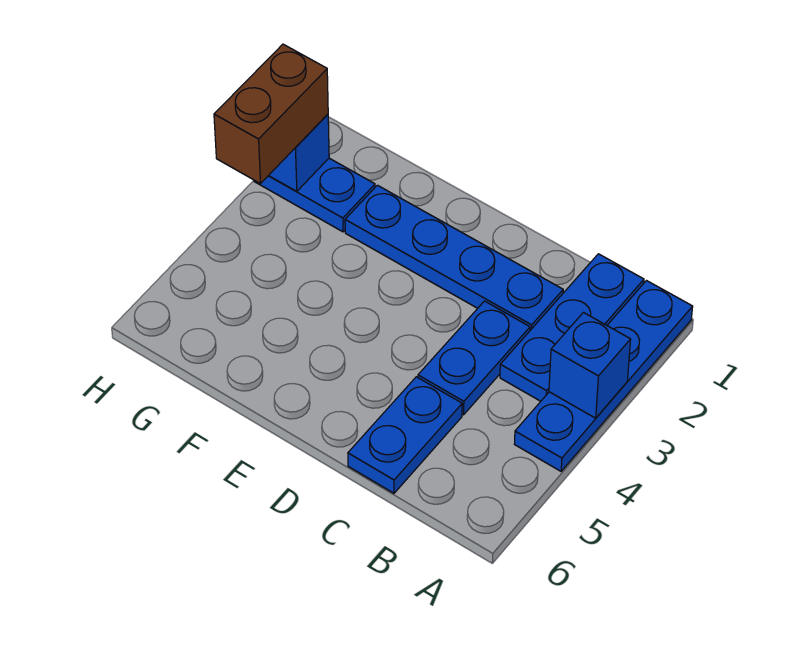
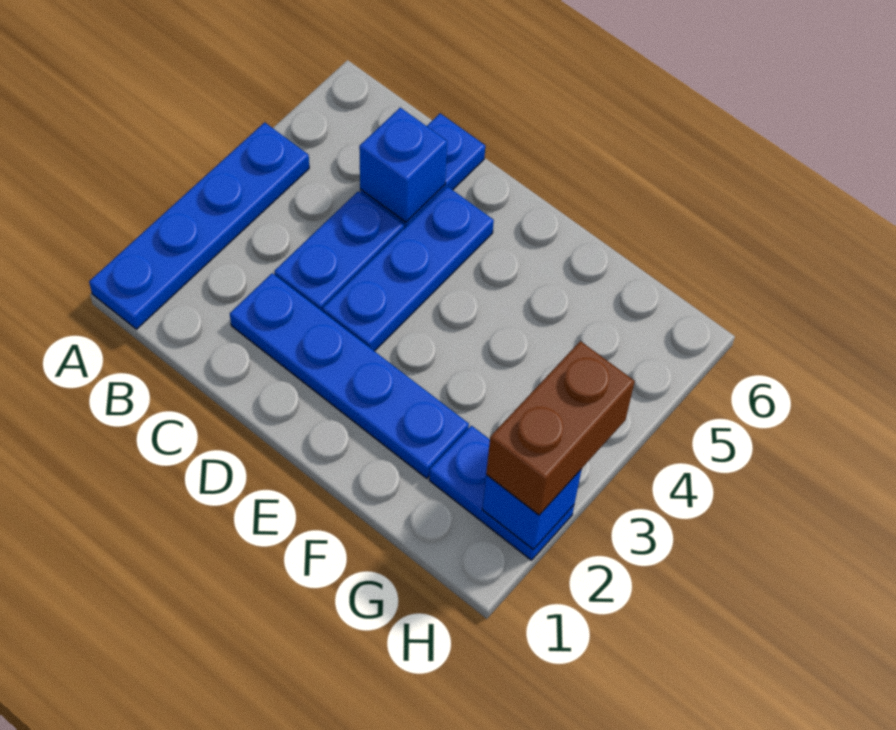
blue 1x1 brick [549,313,631,418] -> blue 1x1 brick moved to [359,108,447,222]
blue 1x3 plate [500,254,644,401] -> blue 1x3 plate moved to [323,187,494,351]

